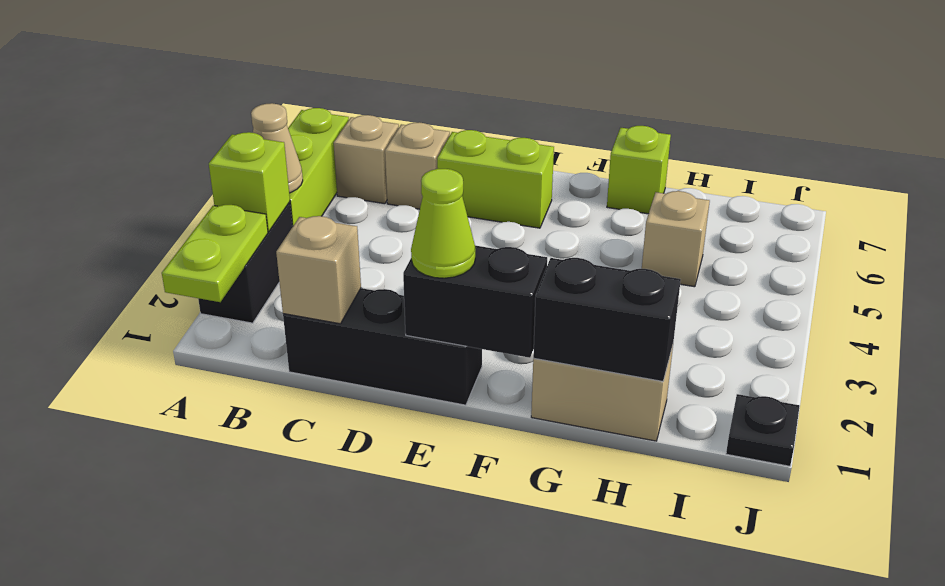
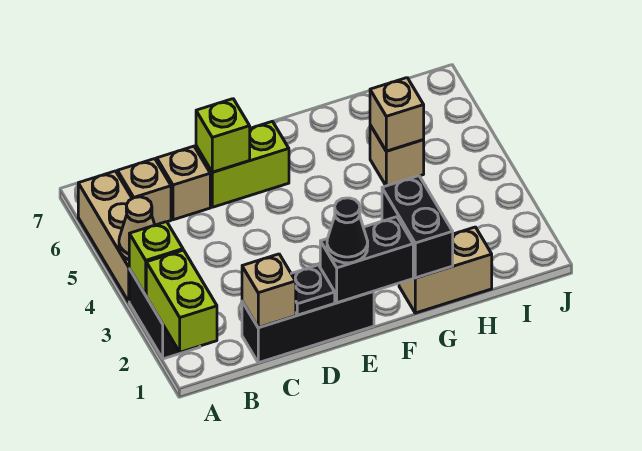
lime 1x2 plate [162,205,268,302] -> lime 1x2 brick [146,250,217,352]
lime 1x3 brick [288,108,349,226] -> tan 1x3 brick [78,171,132,302]
lime 1x1 cone [411,169,475,278] -> black 1x1 cone [327,198,368,263]
black 1x2 brick [533,258,681,381] -> black 1x2 brick turned to [382,176,453,278]
lime 1x1 brick [607,126,671,214] -> lime 1x1 brick moved to [196,99,250,172]
none -> tan 1x1 brick [370,78,424,151]
black 1x1 plate [726,394,800,466] -> black 1x1 plate moved to [291,265,335,315]

